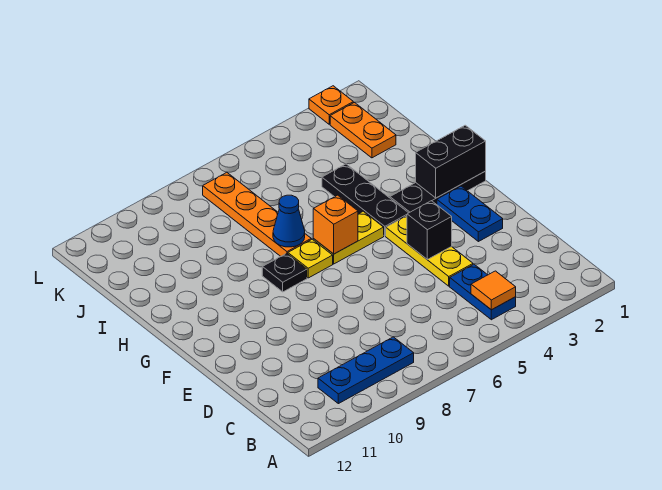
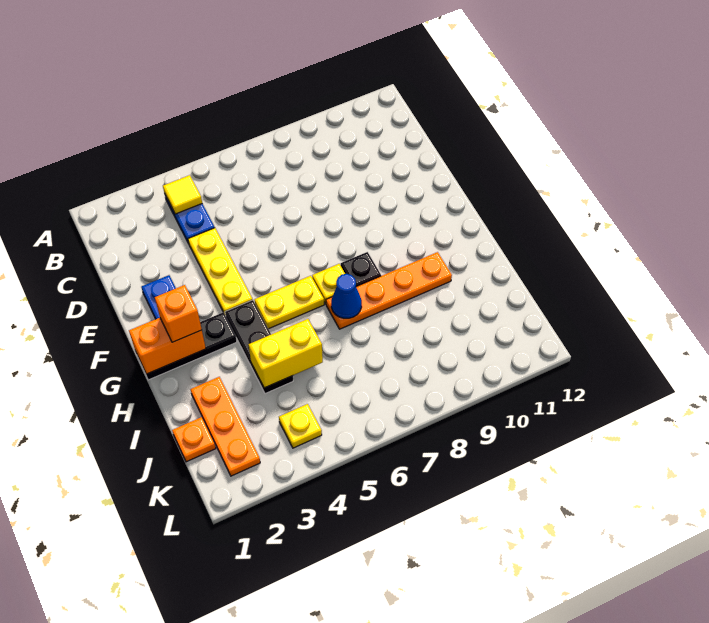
orange 1x1 tile [471,271,516,310] -> yellow 1x1 tile [163,175,202,214]
blue 1x3 plate [318,337,414,404] -> none
black 1x1 brick [407,201,452,259] -> none
black 1x2 brick [416,125,486,198] -> orange 1x2 brick [129,318,206,374]
orange 1x1 brick [313,195,358,254] -> orange 1x1 brick moved to [155,285,202,342]
orange 1x4 plate [203,173,311,256] -> orange 1x4 plate turned to [326,252,452,329]
none -> yellow 1x2 brick [249,319,323,388]
orange 1x2 plate [330,102,396,158] -> orange 1x3 plate [190,377,260,476]
none -> yellow 1x1 plate [279,404,322,448]
orange 1x1 plate [309,86,353,124] -> orange 1x1 plate moved to [172,417,216,462]

